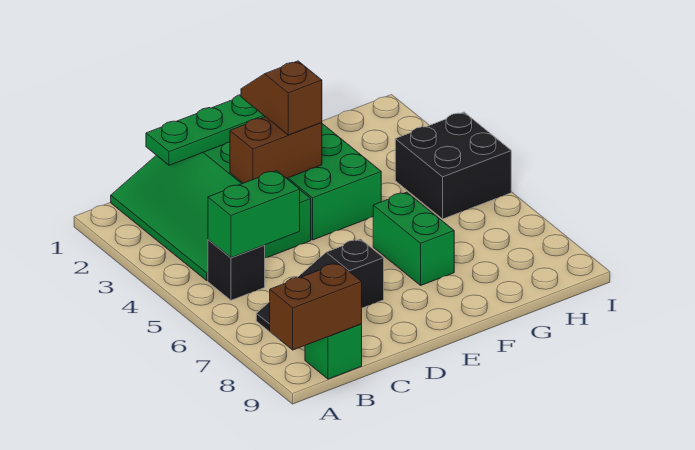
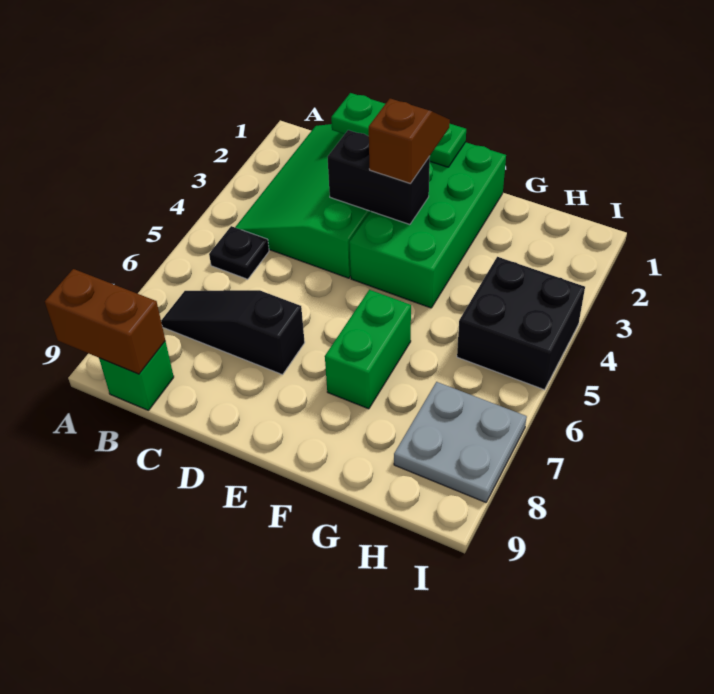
black 1x1 brick [208,240,265,300] -> black 1x1 plate [209,226,269,279]
green 1x2 brick [208,171,300,258] -> none
brown 1x2 brick [230,117,322,183] -> black 1x2 brick [328,130,430,225]
none -> grey 2x2 plate [394,382,527,502]

